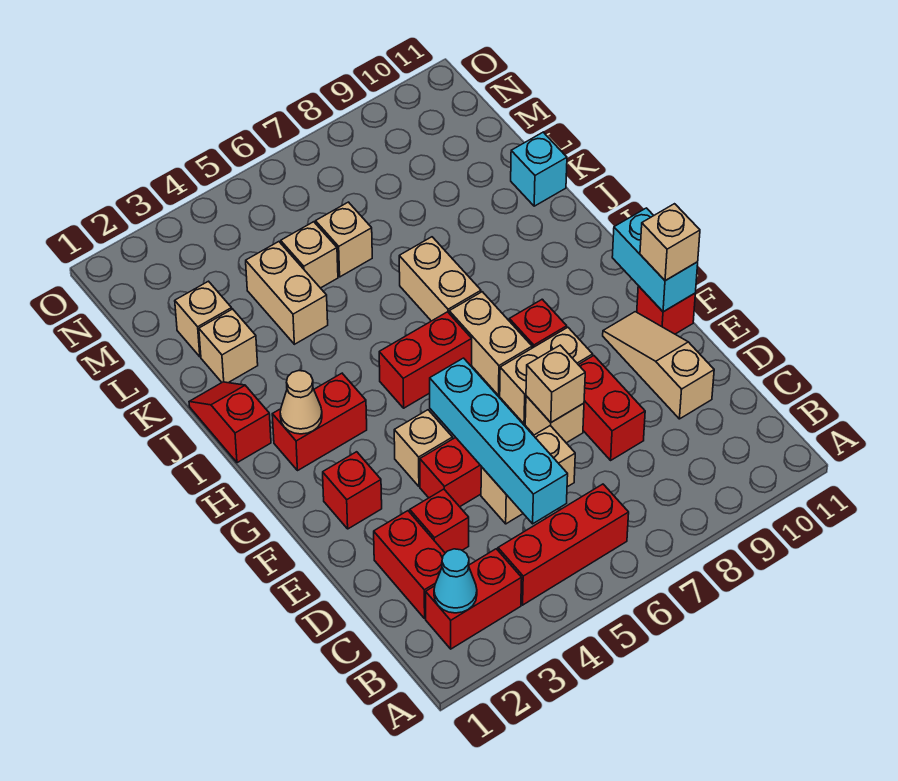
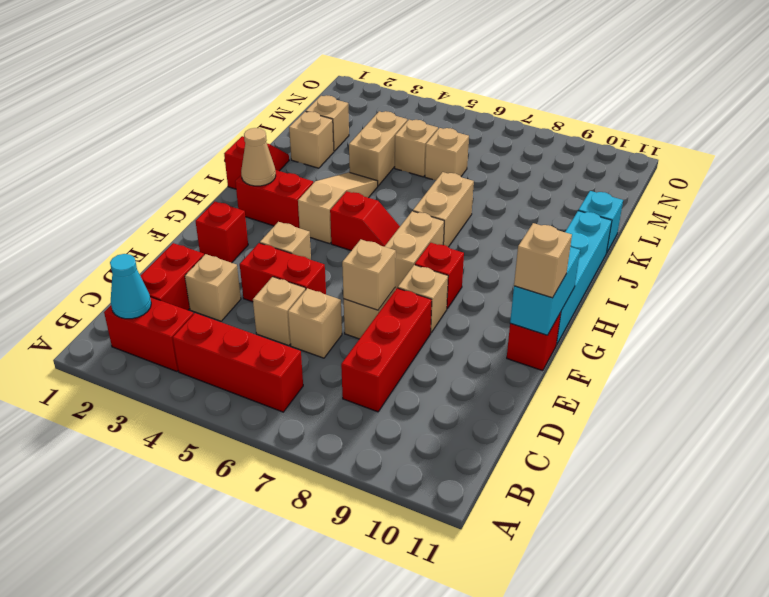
cyan 1x4 brick [430,358,568,524] -> cyan 1x4 brick moved to [556,211,612,345]
red 1x1 brick [410,489,469,553] -> tan 1x1 brick [185,254,241,321]
red 1x2 brick [578,356,645,460] -> red 1x3 brick [341,288,432,412]
tan 1x3 slope [603,312,714,419] -> tan 1x3 slope moved to [298,172,378,244]
tan 1x2 brick [500,327,593,424] -> tan 1x1 brick [398,265,448,333]
red 1x2 brick [379,312,472,408] -> red 1x2 slope [330,191,400,251]

